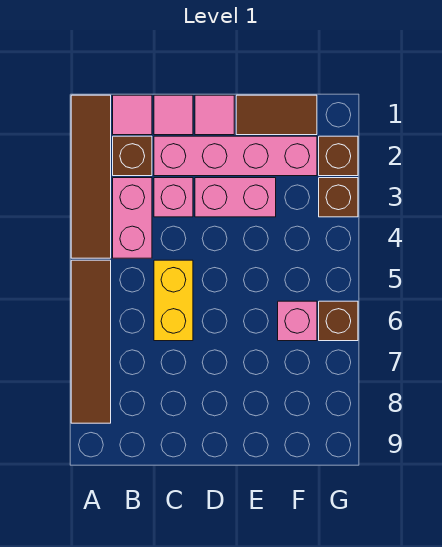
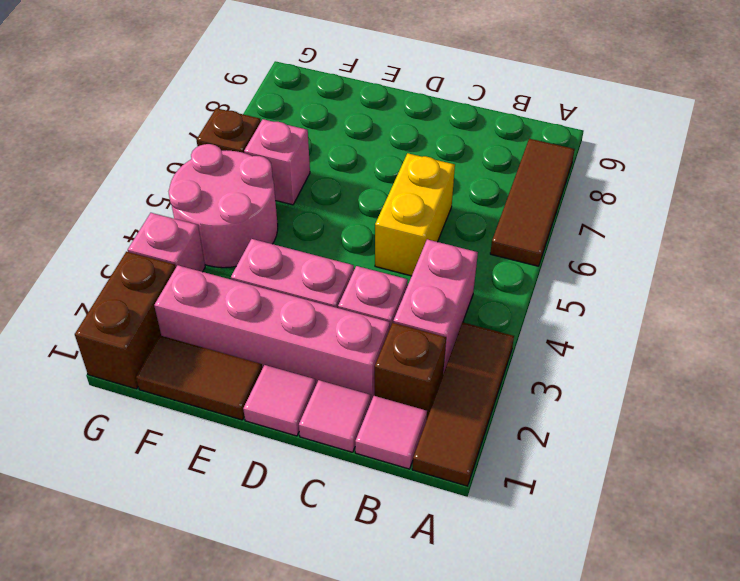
brown 1x4 tile [71,95,111,258] -> brown 1x3 tile [412,322,514,486]
brown 1x4 tile [71,260,111,423] -> brown 1x3 tile [490,139,575,266]
none -> pink 2x2 round brick [169,144,278,268]
brown 1x1 brick [319,136,358,176] -> brown 1x2 brick [75,252,176,389]
brown 1x1 brick [319,178,358,217] -> pink 1x1 brick [128,213,205,272]

